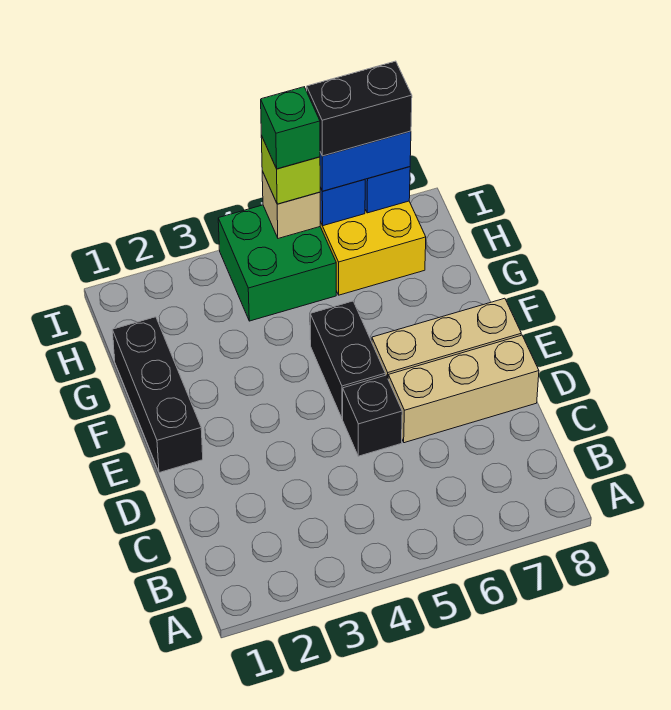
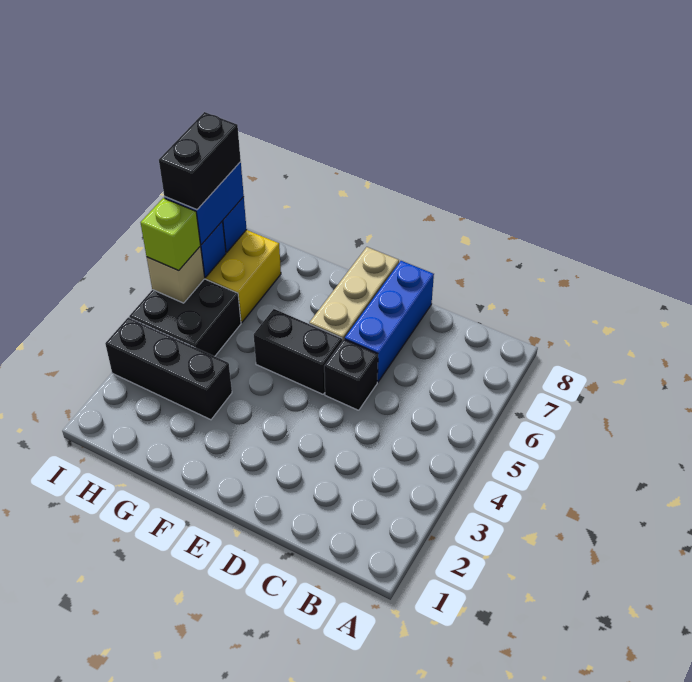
tan 1x3 brick [388,335,539,443] -> blue 1x3 brick [345,261,434,382]
black 1x3 brick [112,317,203,473] -> black 1x3 brick moved to [105,317,232,420]
green 2x2 brick [218,205,336,321] -> black 2x2 brick [129,279,241,356]
green 1x1 brick [261,87,320,169] -> none

